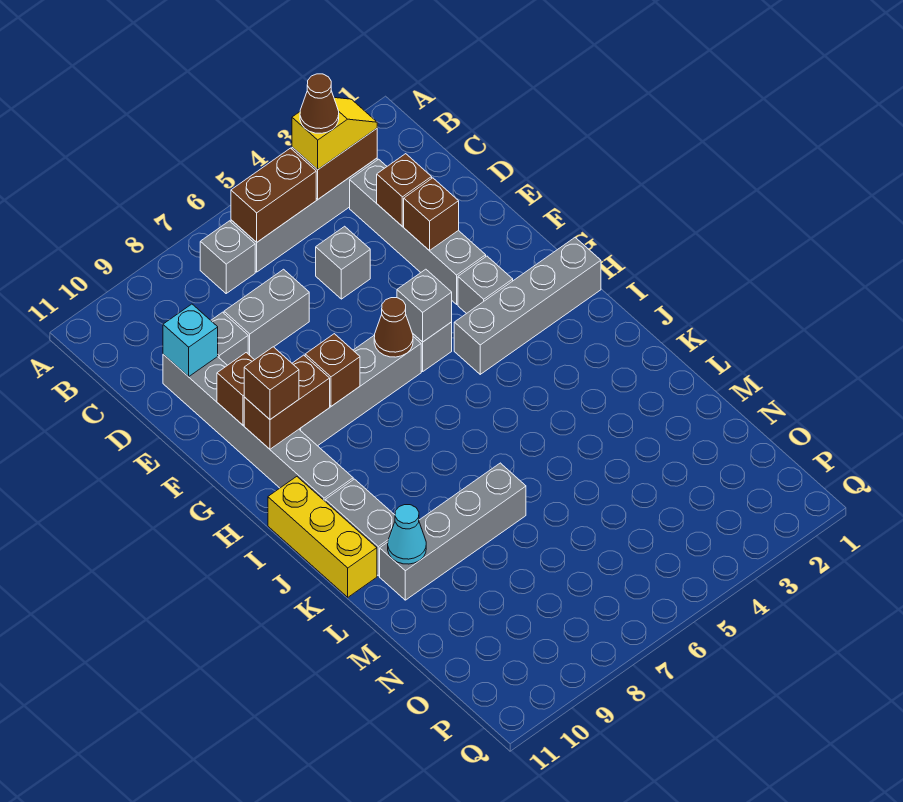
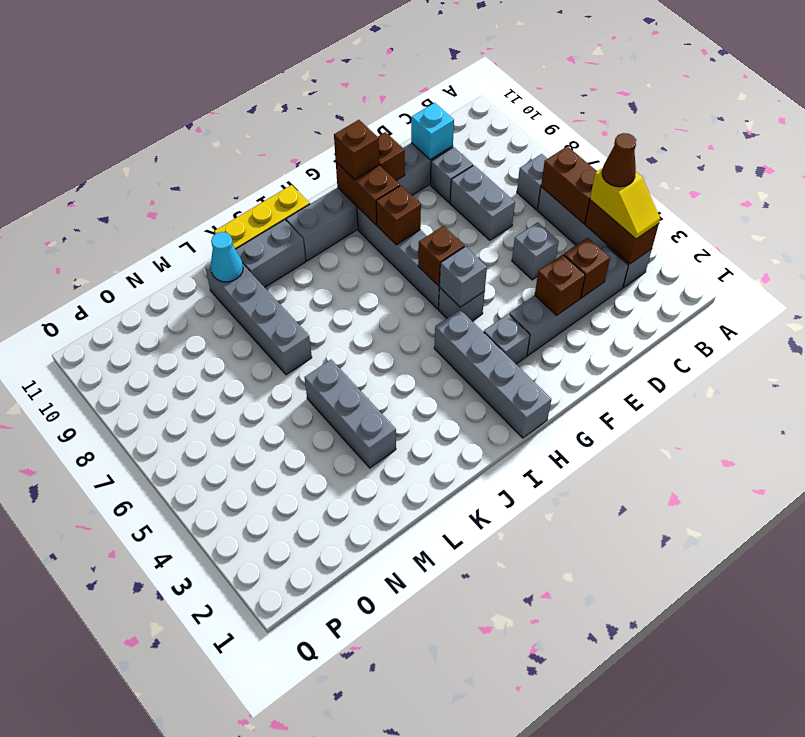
brown 1x1 cone [374,298,413,357] -> brown 1x1 brick [418,226,464,286]
none -> grey 1x3 brick [305,360,396,468]

